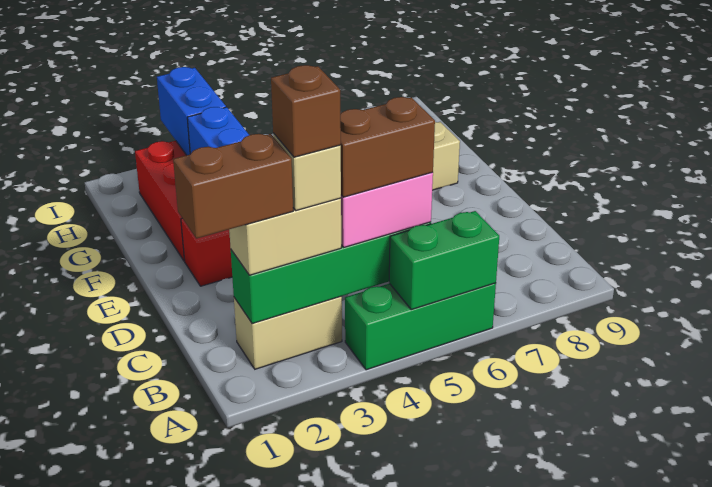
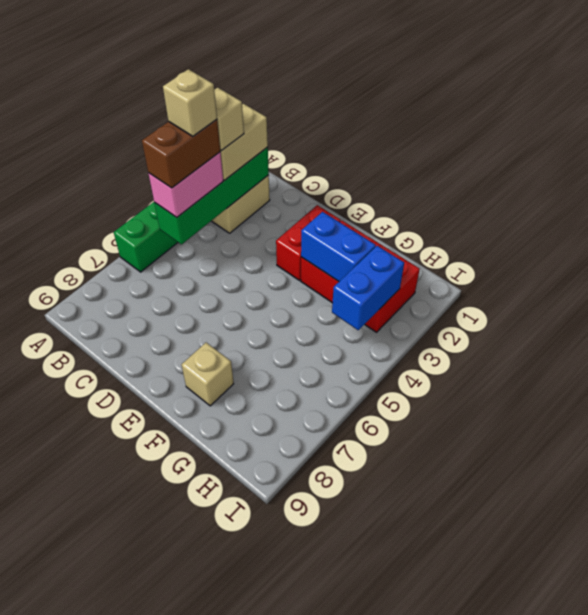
green 1x2 brick [389,211,499,310] -> none
brown 1x2 brick [173,134,293,238] -> none
brown 1x1 brick [271,65,341,157] -> none
none -> tan 1x1 brick [163,69,217,136]
blue 1x2 brick [157,67,226,155] -> blue 1x2 brick turned to [332,246,404,330]

